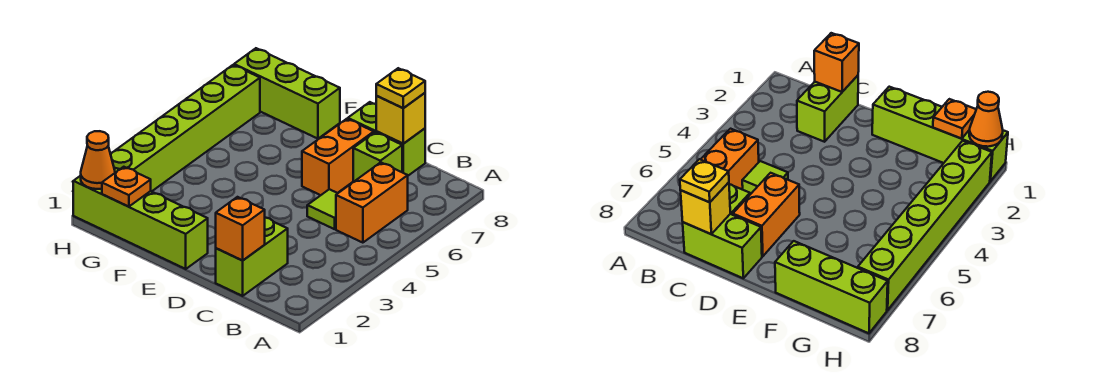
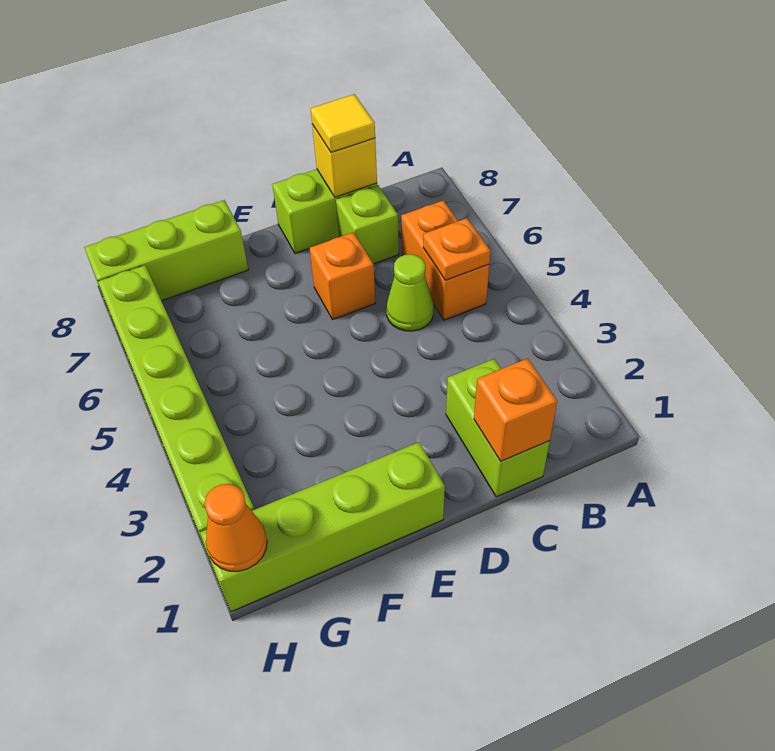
lime 1x1 tile [307,189,338,229] -> lime 1x1 cone [386,254,434,331]
yellow 1x1 plate [376,68,425,108] -> yellow 1x1 tile [311,94,375,152]
orange 1x2 brick [302,119,374,195] -> orange 1x1 brick [309,232,375,320]
orange 1x1 plate [102,167,151,207] -> orange 1x1 plate moved to [423,218,490,280]

